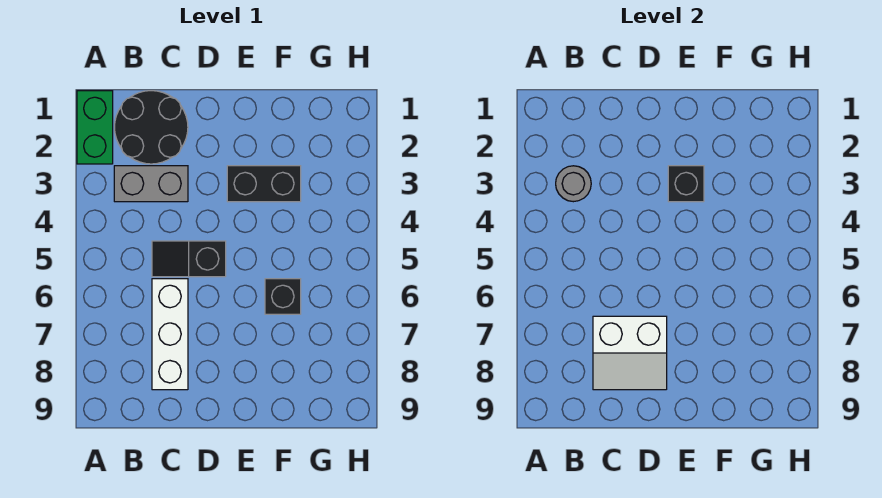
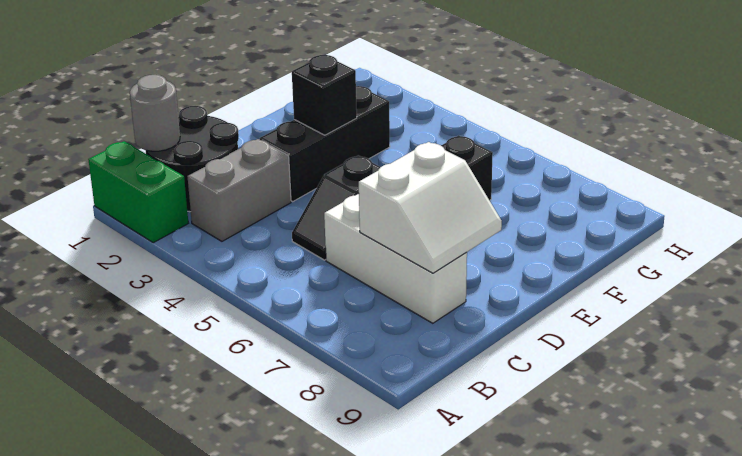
grey 1x1 round brick [556,166,591,202] -> grey 1x1 round brick moved to [130,75,180,151]
black 1x2 brick [227,166,301,202] -> black 1x3 brick [260,86,390,201]

